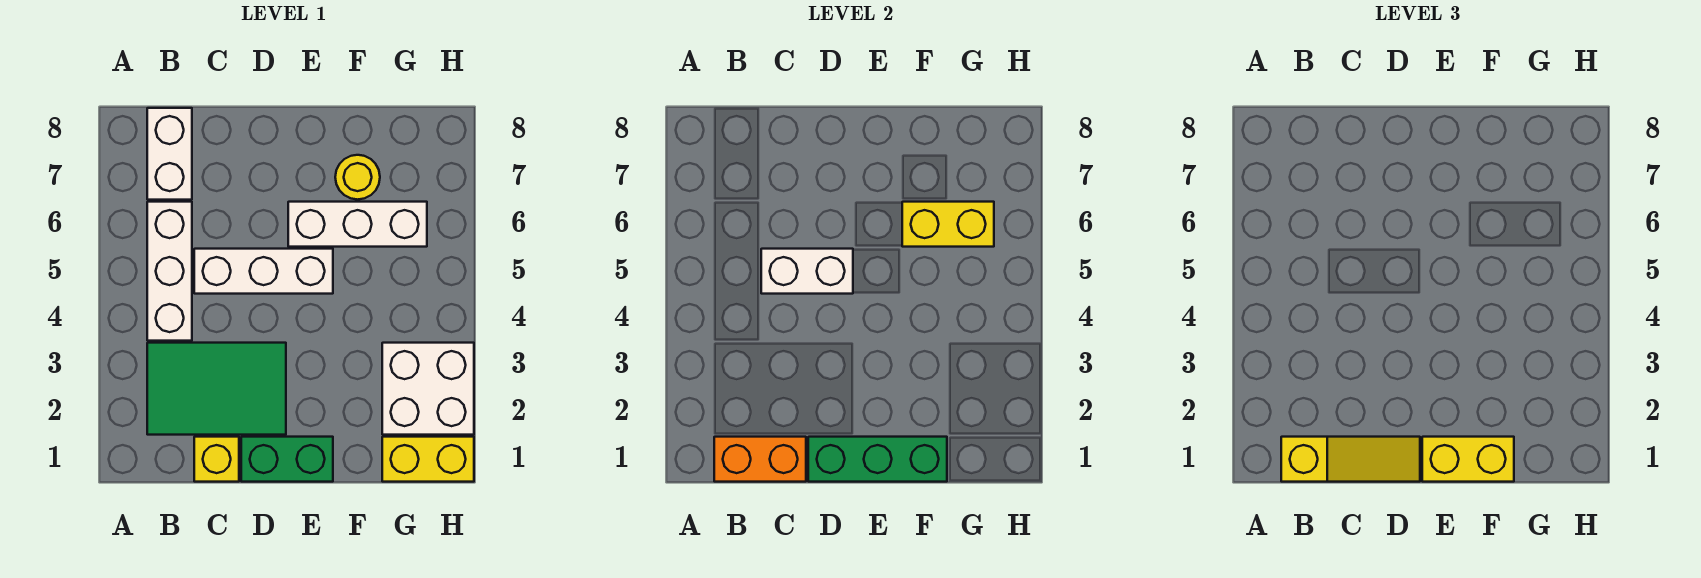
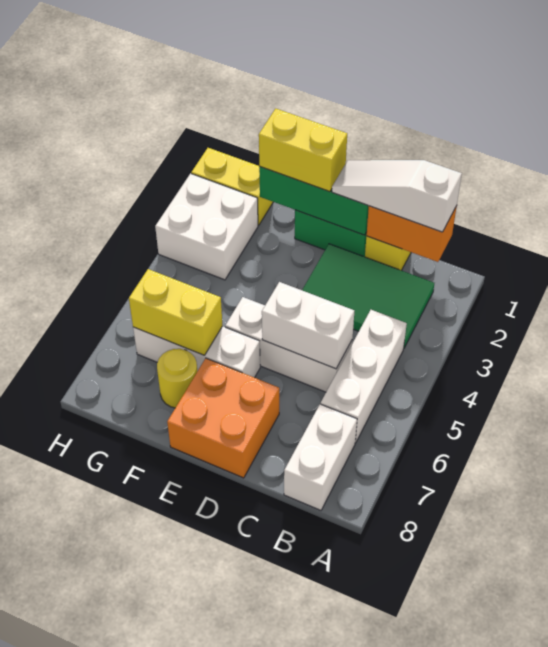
yellow 1x3 slope [1281,437,1420,482] -> white 1x3 slope [332,160,462,232]
none -> orange 2x2 brick [167,358,279,478]

